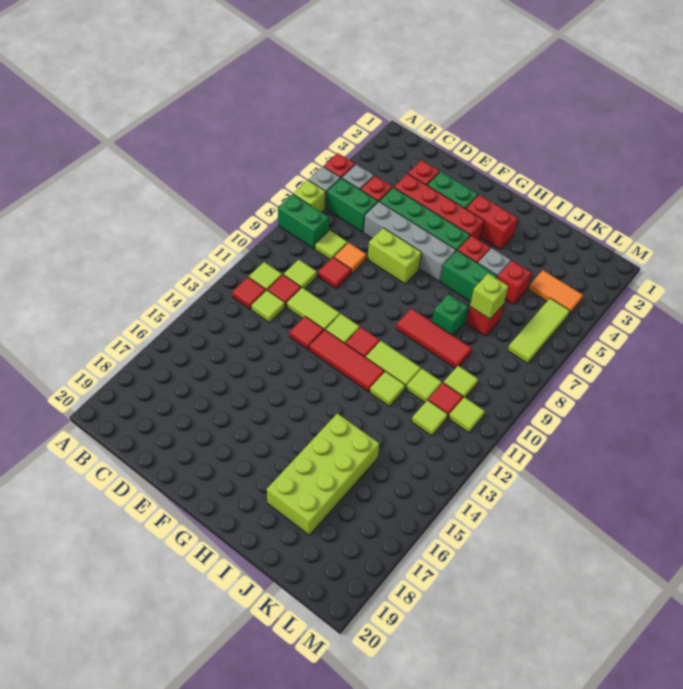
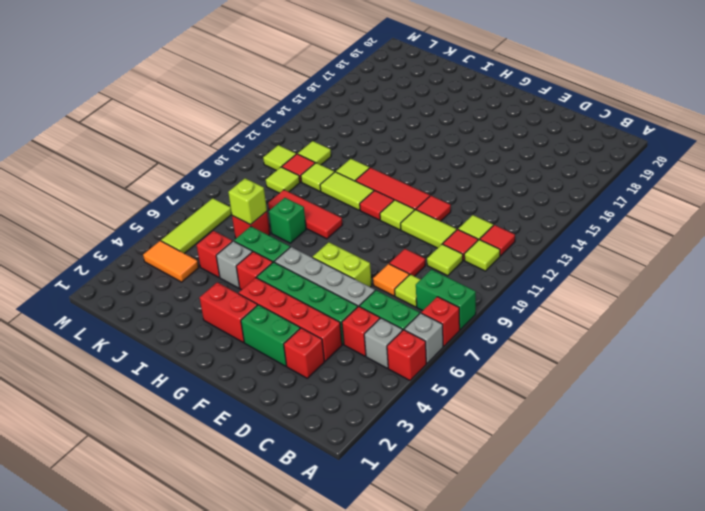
lime 1x1 brick [293,180,325,212] -> red 1x1 brick [421,297,460,346]
lime 2x4 brick [267,414,379,535] -> none

